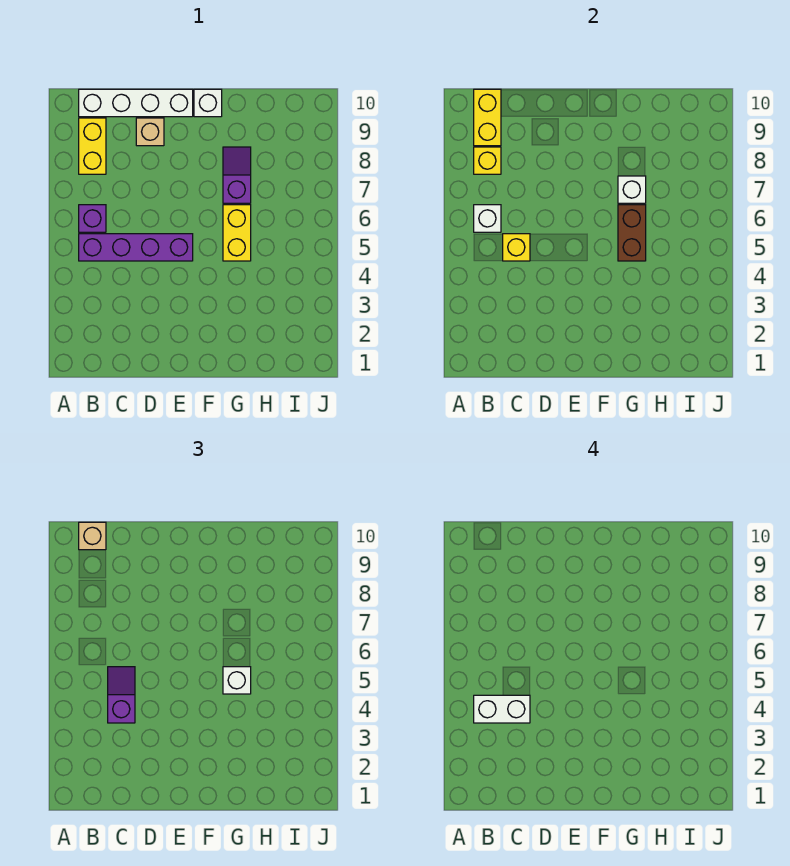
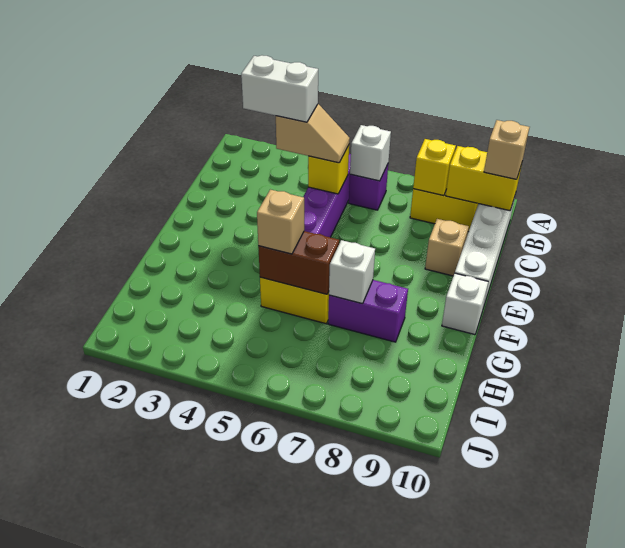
white 1x2 brick [474,695,530,723] -> white 1x2 brick turned to [241,55,318,122]
purple 1x2 slope [108,667,135,723] -> tan 1x2 slope [276,104,350,163]
white 1x1 brick [223,667,251,694] -> tan 1x1 brick [257,190,304,254]
purple 1x2 slope [223,147,251,203] -> purple 1x2 brick [328,280,408,342]

